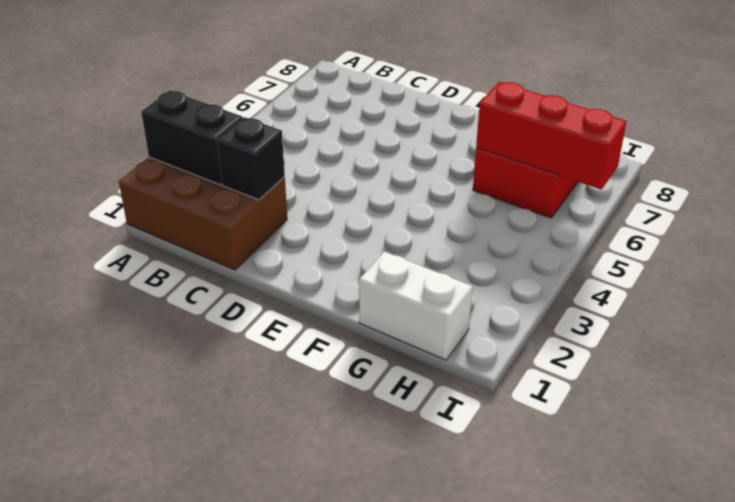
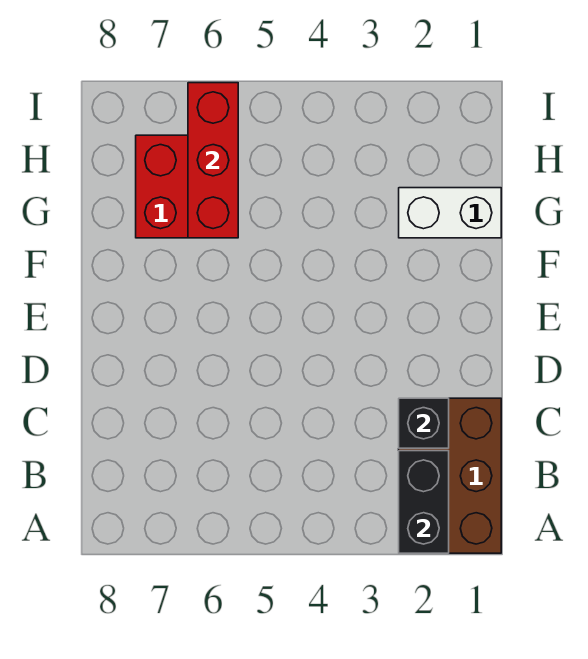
white 1x2 brick [359,251,473,360] -> white 1x2 brick turned to [399,188,501,238]

